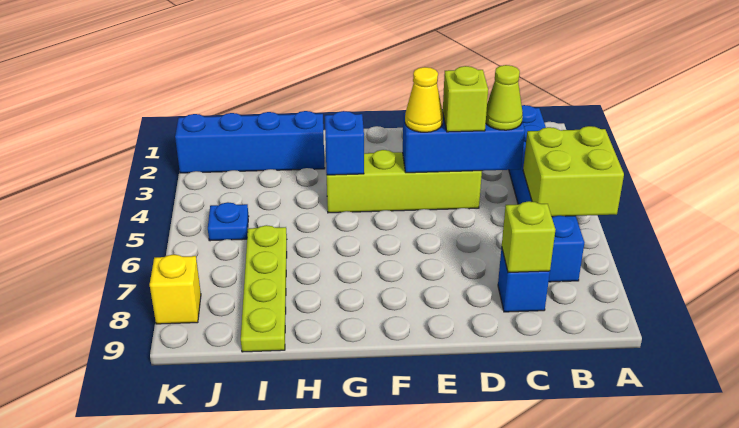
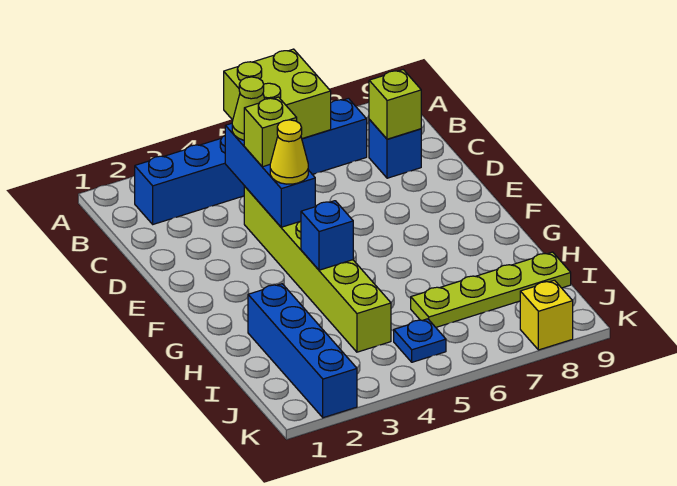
lime 1x4 brick [326,150,482,213] -> lime 1x6 brick [244,186,391,352]

